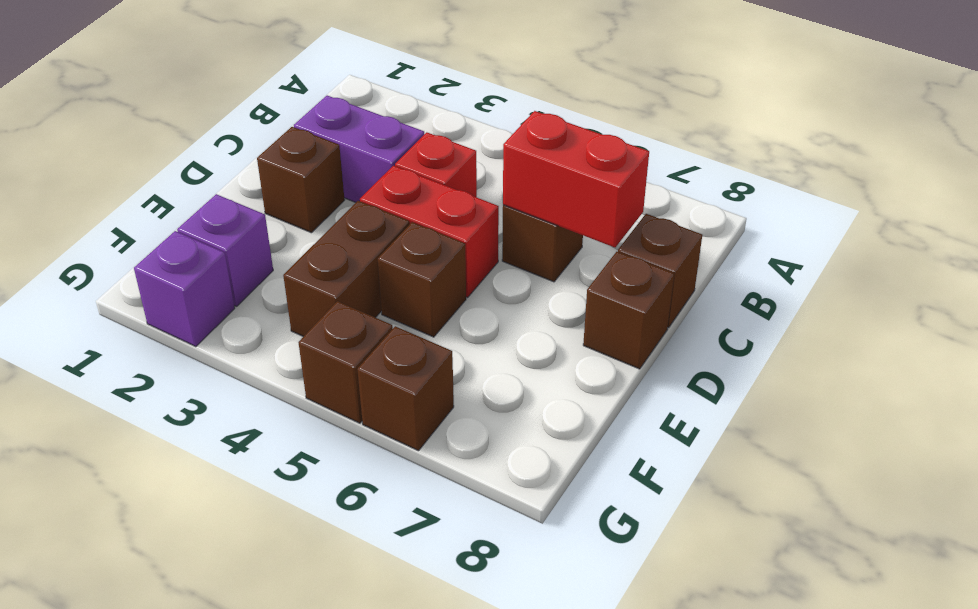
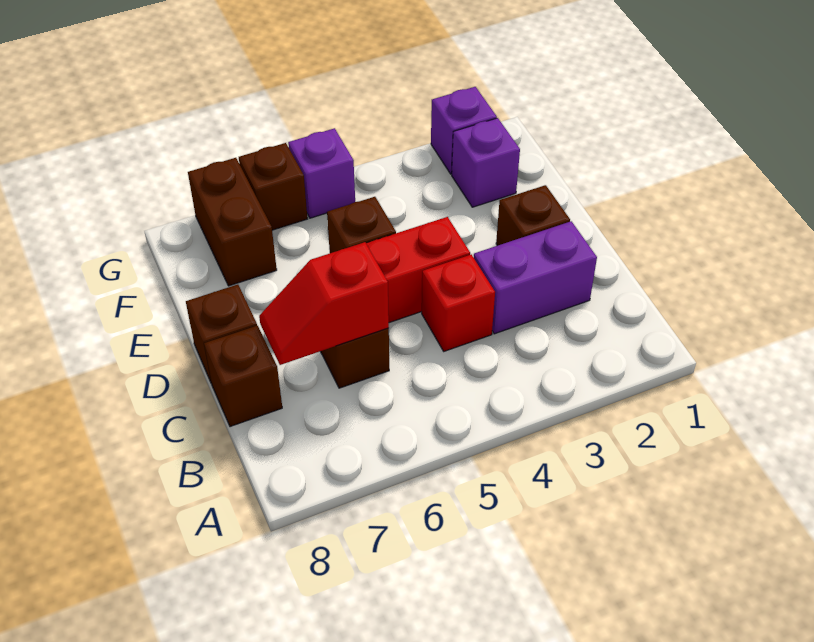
red 1x2 brick [503,111,649,247] -> red 1x2 slope [259,242,389,365]
brown 1x2 brick [283,201,410,337] -> brown 1x2 brick moved to [188,158,277,286]
brown 1x1 brick [298,301,393,423] -> purple 1x1 brick [288,128,355,218]

